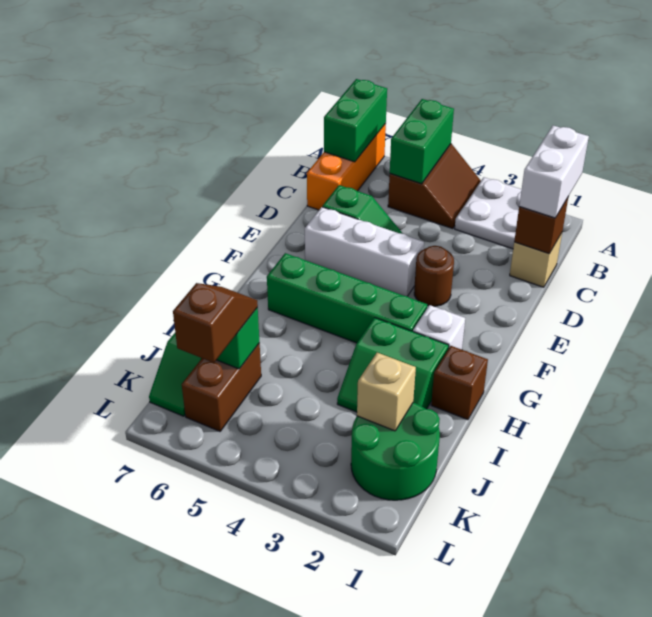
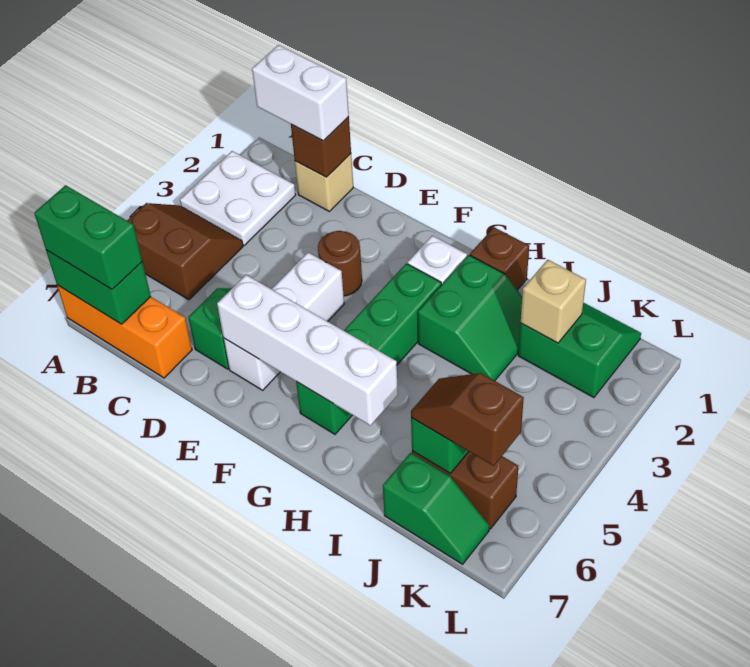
green 1x2 brick [390,99,454,184] -> green 1x2 brick moved to [34,185,142,290]
none -> white 1x4 brick [217,275,398,425]
green 2x2 round brick [351,402,440,500] -> green 2x2 slope [518,303,641,398]

